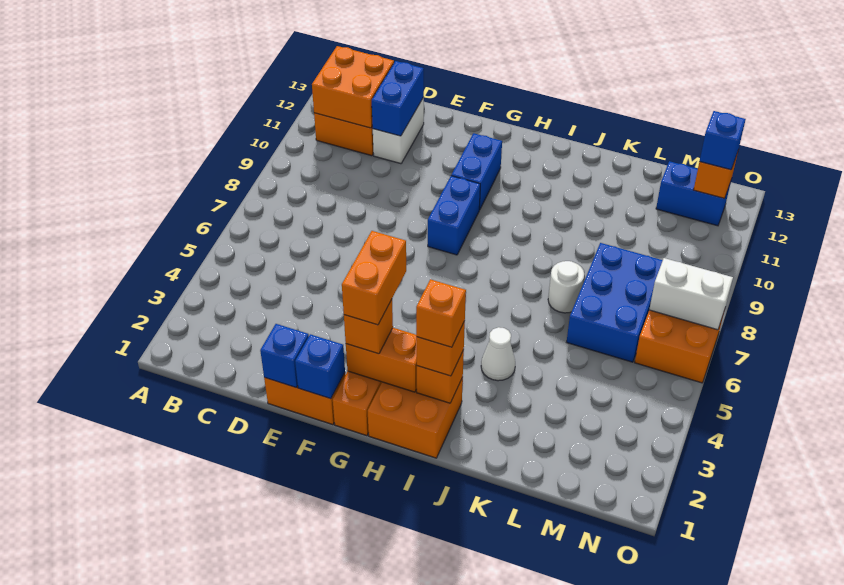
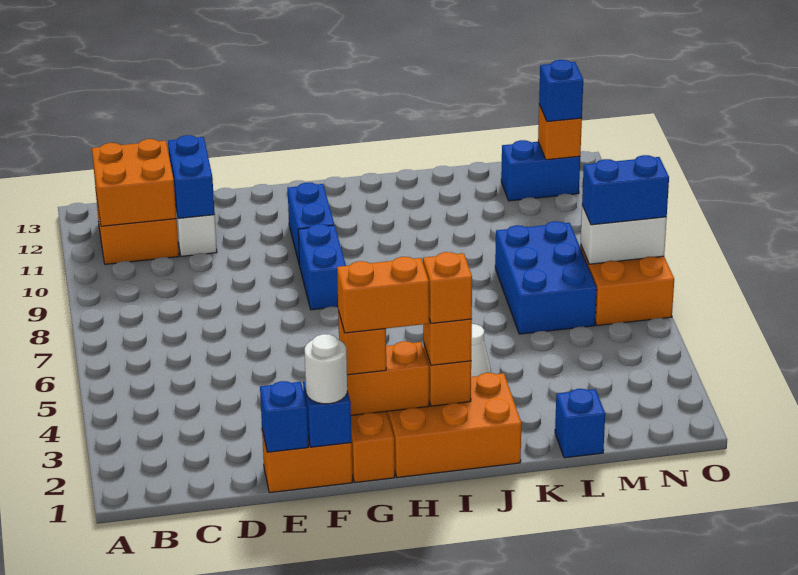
orange 1x2 brick [342,231,406,325] -> orange 1x2 brick turned to [337,257,429,333]
orange 2x2 brick [368,377,463,458] -> orange 2x3 brick [387,373,521,478]
white 1x1 round brick [548,261,584,313] -> white 1x1 round brick moved to [305,334,347,404]
none -> blue 1x1 brick [555,389,605,458]
none -> blue 1x2 brick [582,155,669,225]

